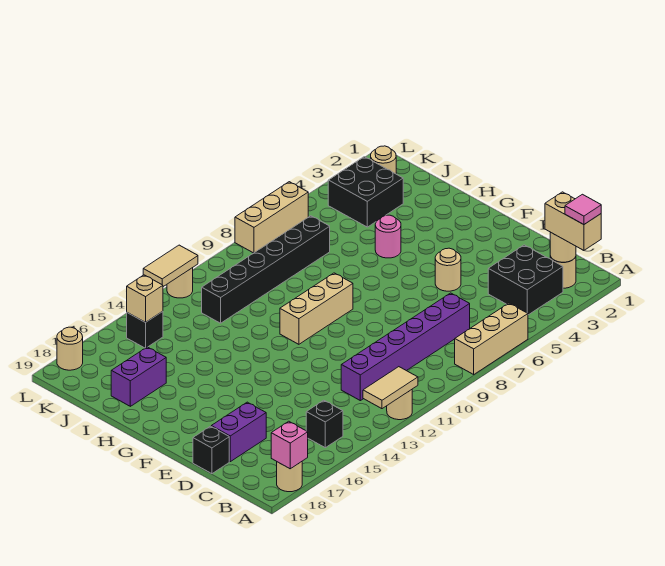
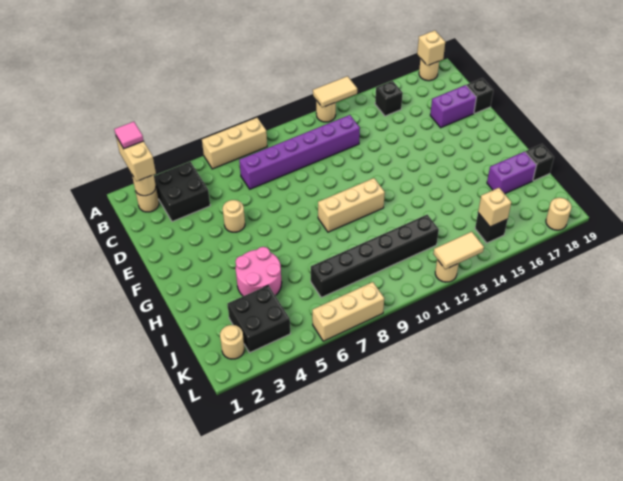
pink 1x1 brick [271,421,308,469] -> tan 1x1 brick [417,30,445,66]
pink 1x1 round brick [375,215,401,258] -> pink 2x2 round brick [236,247,282,296]
none -> black 1x1 brick [525,144,554,181]

